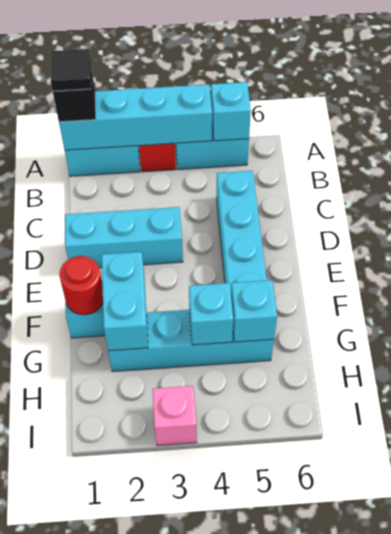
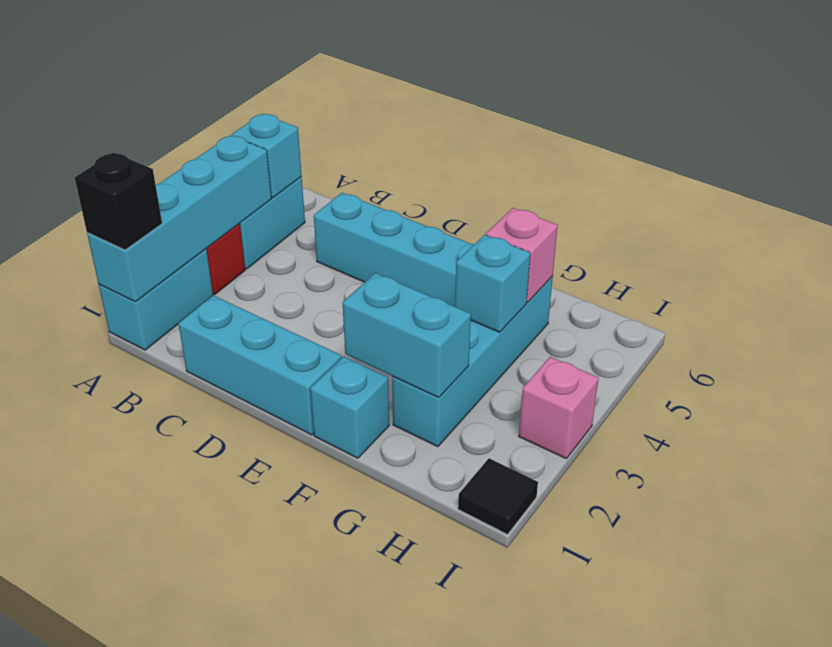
black 1x1 tile [51,49,91,91] -> black 1x1 tile moved to [458,458,538,534]
cyan 1x3 brick [65,207,183,268] -> cyan 1x3 brick turned to [178,295,342,435]
red 1x1 round brick [59,256,103,315] -> none
cyan 1x1 brick [231,280,277,342] -> pink 1x1 brick [486,208,558,302]

